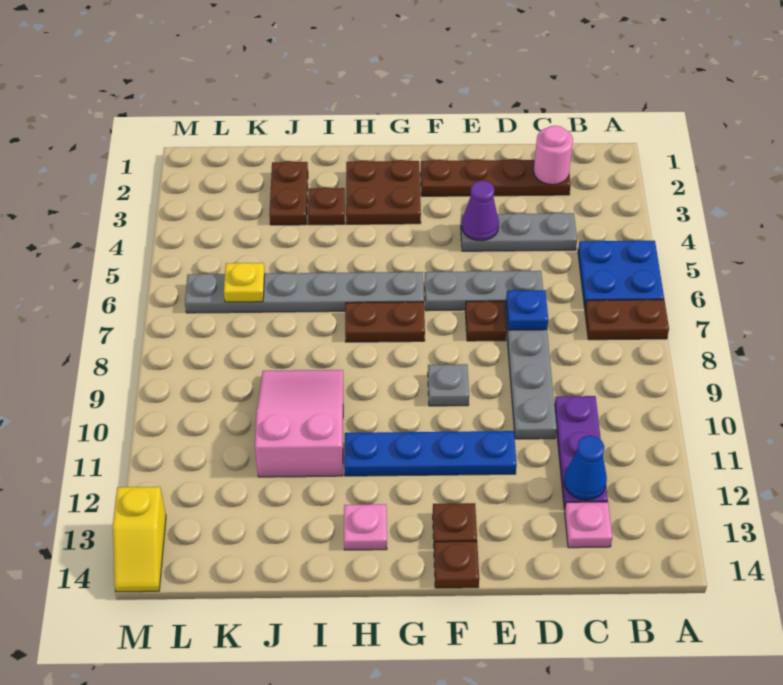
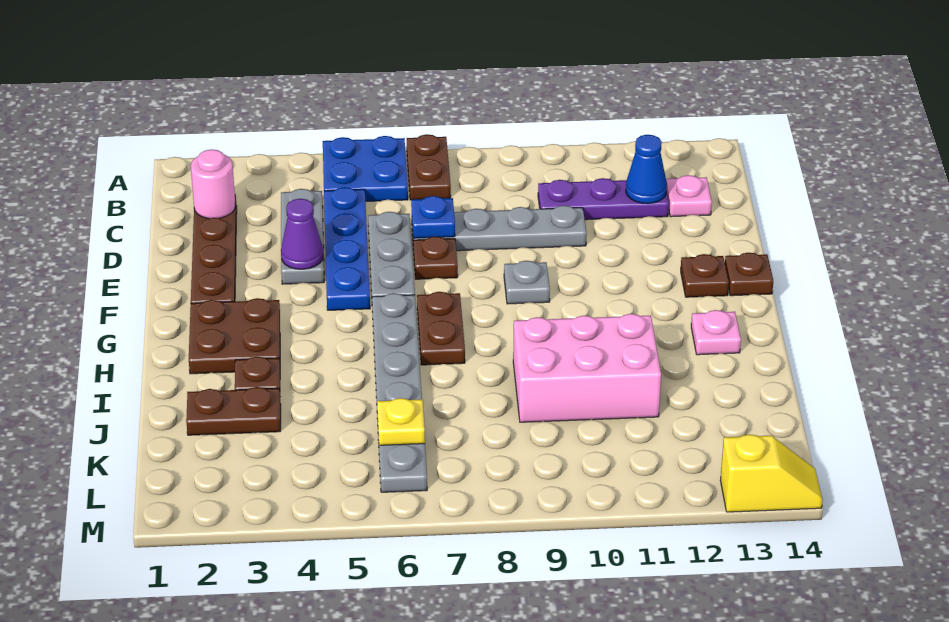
blue 1x4 plate [344,431,517,476] -> blue 1x4 plate moved to [324,187,370,310]
pink 2x3 slope [255,370,343,477] -> pink 2x3 brick [513,314,661,422]

